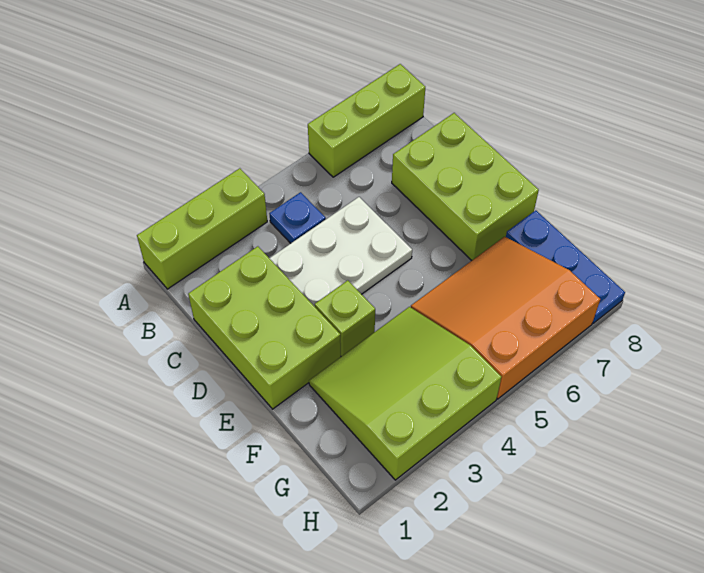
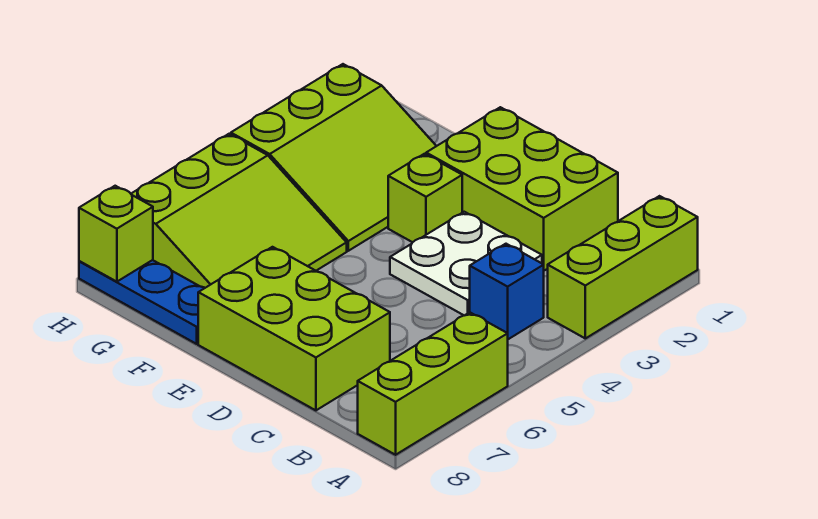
blue 1x1 plate [269,192,326,243] -> blue 1x1 brick [470,244,544,339]
white 2x3 plate [269,197,412,307] -> white 2x2 plate [390,212,542,315]
orange 3x3 slope [411,237,600,399] -> lime 3x3 slope [131,134,347,288]
none -> lime 1x1 brick [79,186,153,282]

